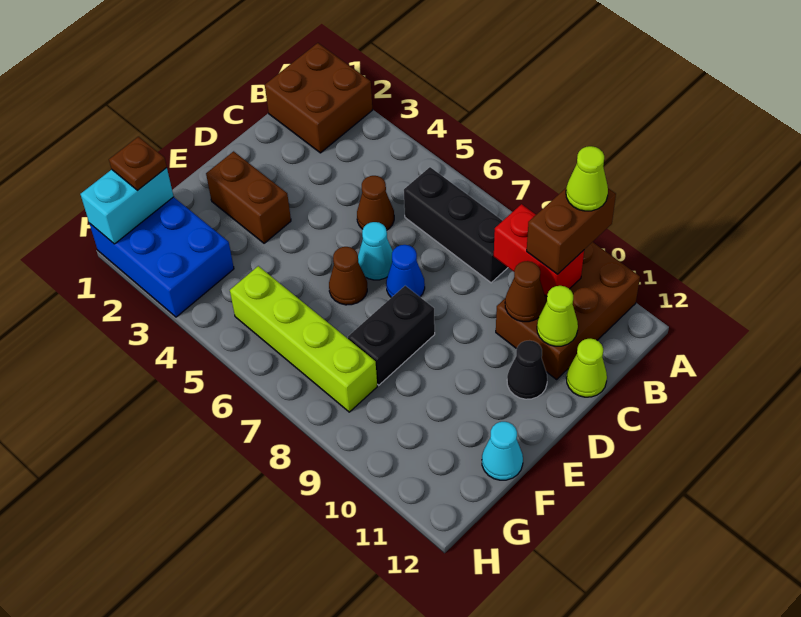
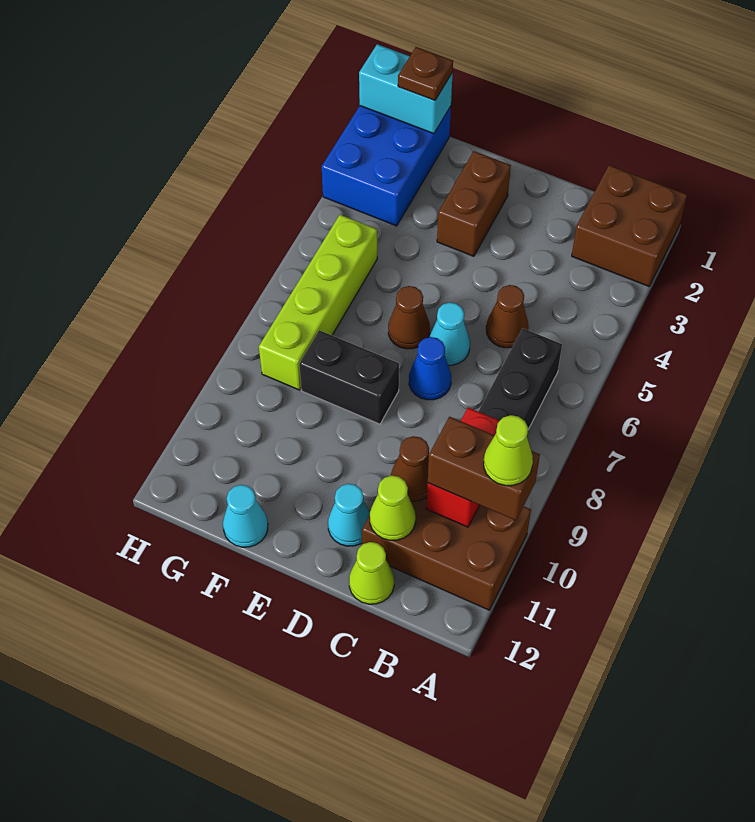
black 1x1 cone [507,341,547,399] -> cyan 1x1 cone [328,484,370,546]

